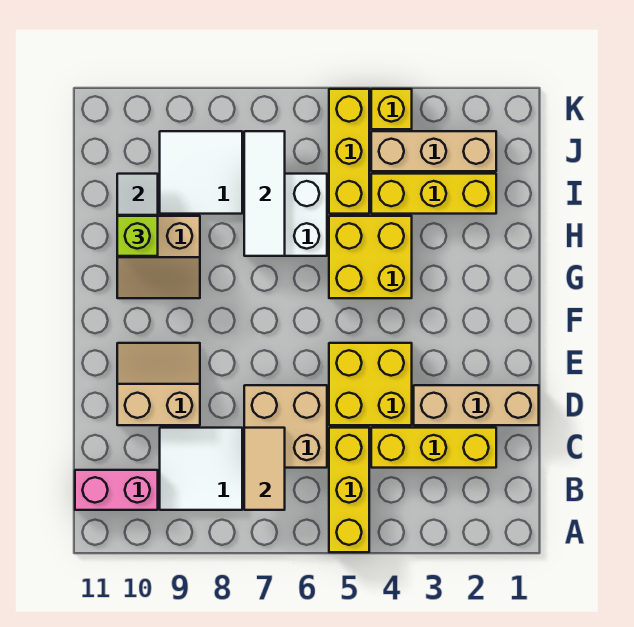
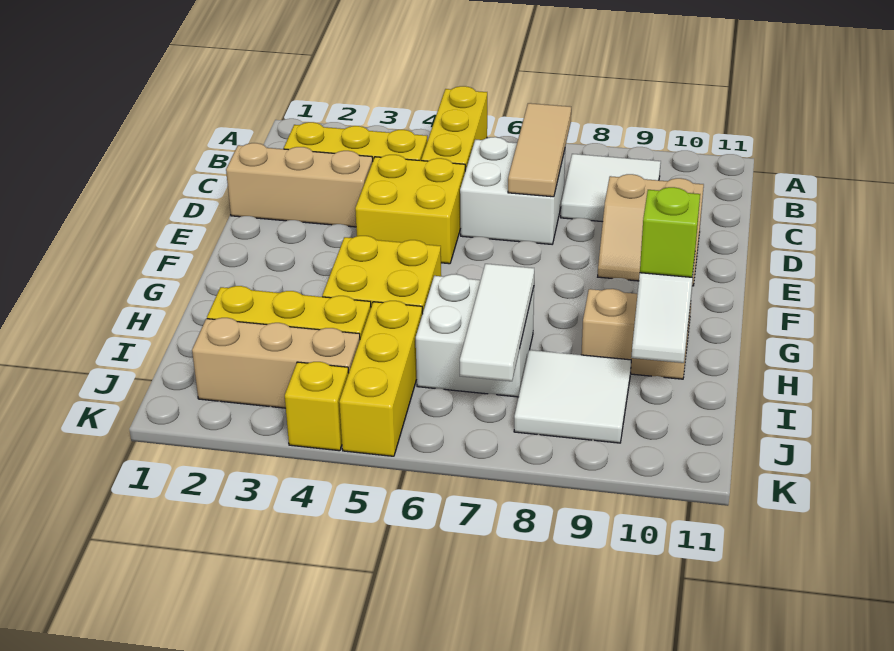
tan 1x2 tile [244,428,285,510] -> tan 1x3 tile [508,103,571,197]
pink 1x2 brick [75,470,158,510] -> none
tan 2x2 brick [244,385,327,468] -> white 2x2 brick [460,137,565,244]

